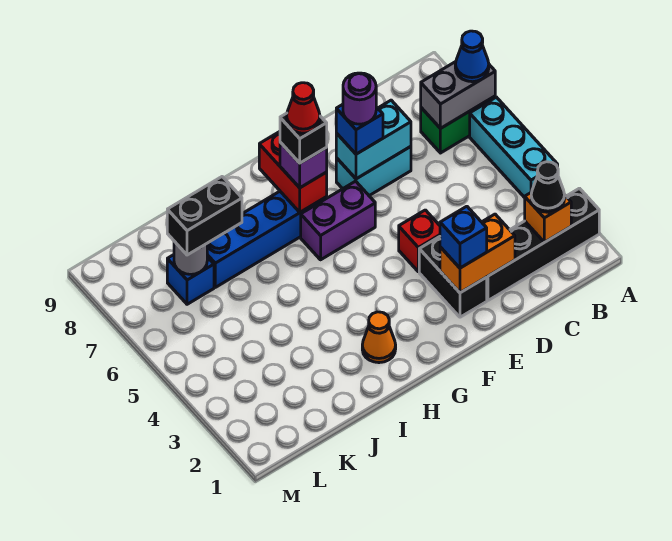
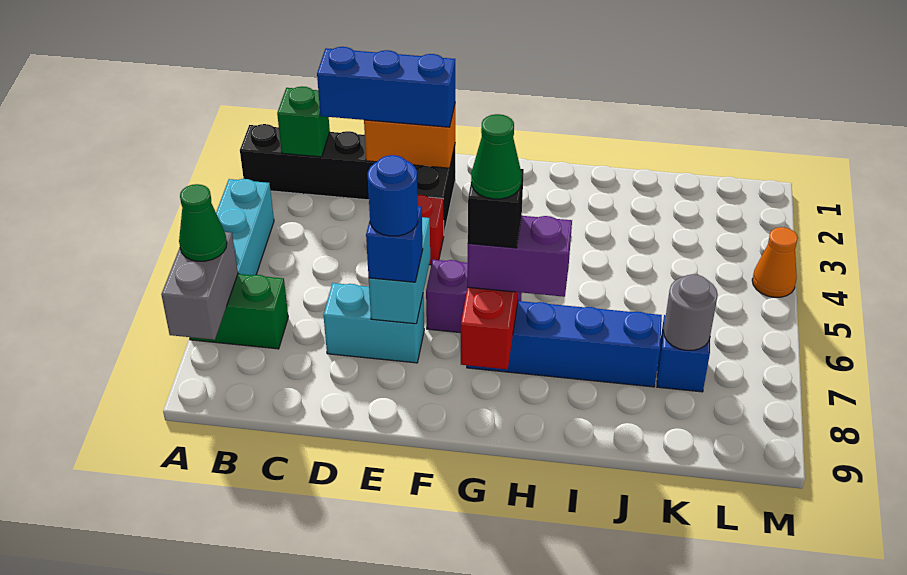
grey 1x2 brick [421,62,495,129] -> grey 1x2 brick turned to [161,232,238,340]
blue 1x1 cone [455,31,489,82] -> green 1x1 cone [179,184,227,261]
orange 1x1 brick [525,192,571,242] -> green 1x1 brick [277,87,330,157]
black 1x1 cone [531,162,565,212] -> none
cyan 1x2 brick [336,100,411,179] -> cyan 1x2 brick turned to [369,217,430,324]
blue 1x1 brick [440,206,487,268] -> blue 1x3 brick [317,47,455,127]
purple 1x1 round brick [343,73,376,124] -> blue 1x1 round brick [368,155,418,236]
purple 1x1 brick [280,142,327,188] -> purple 1x2 brick [467,216,572,297]
red 1x1 cone [287,83,320,133] -> green 1x1 cone [471,114,522,199]
orange 1x1 cone [362,312,396,363] -> orange 1x1 cone moved to [752,227,798,297]
black 1x2 brick [167,177,242,255] -> none

